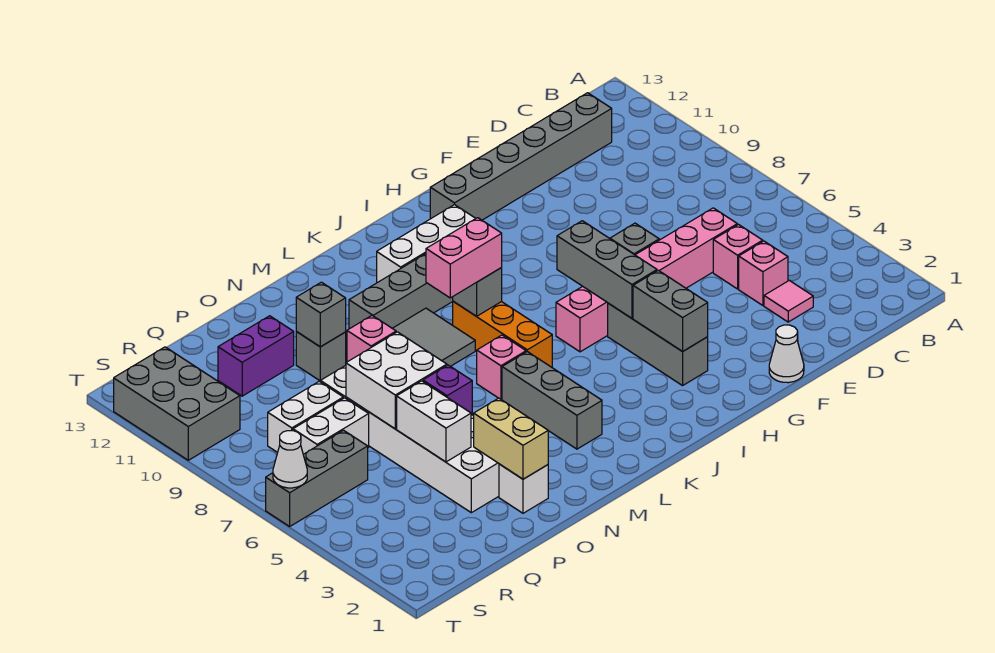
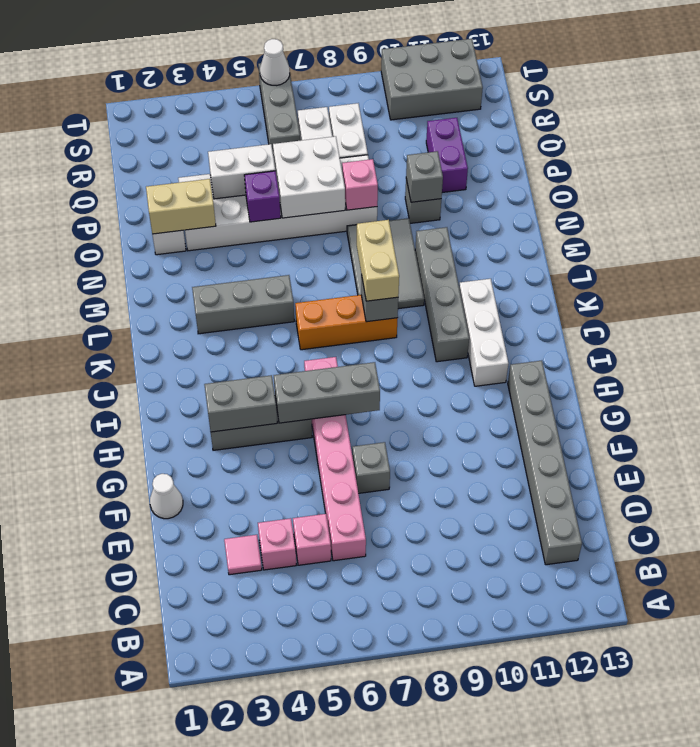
pink 1x2 brick [426,218,502,298] -> tan 1x2 brick [357,220,399,301]
pink 1x1 brick [477,335,526,399] -> none

